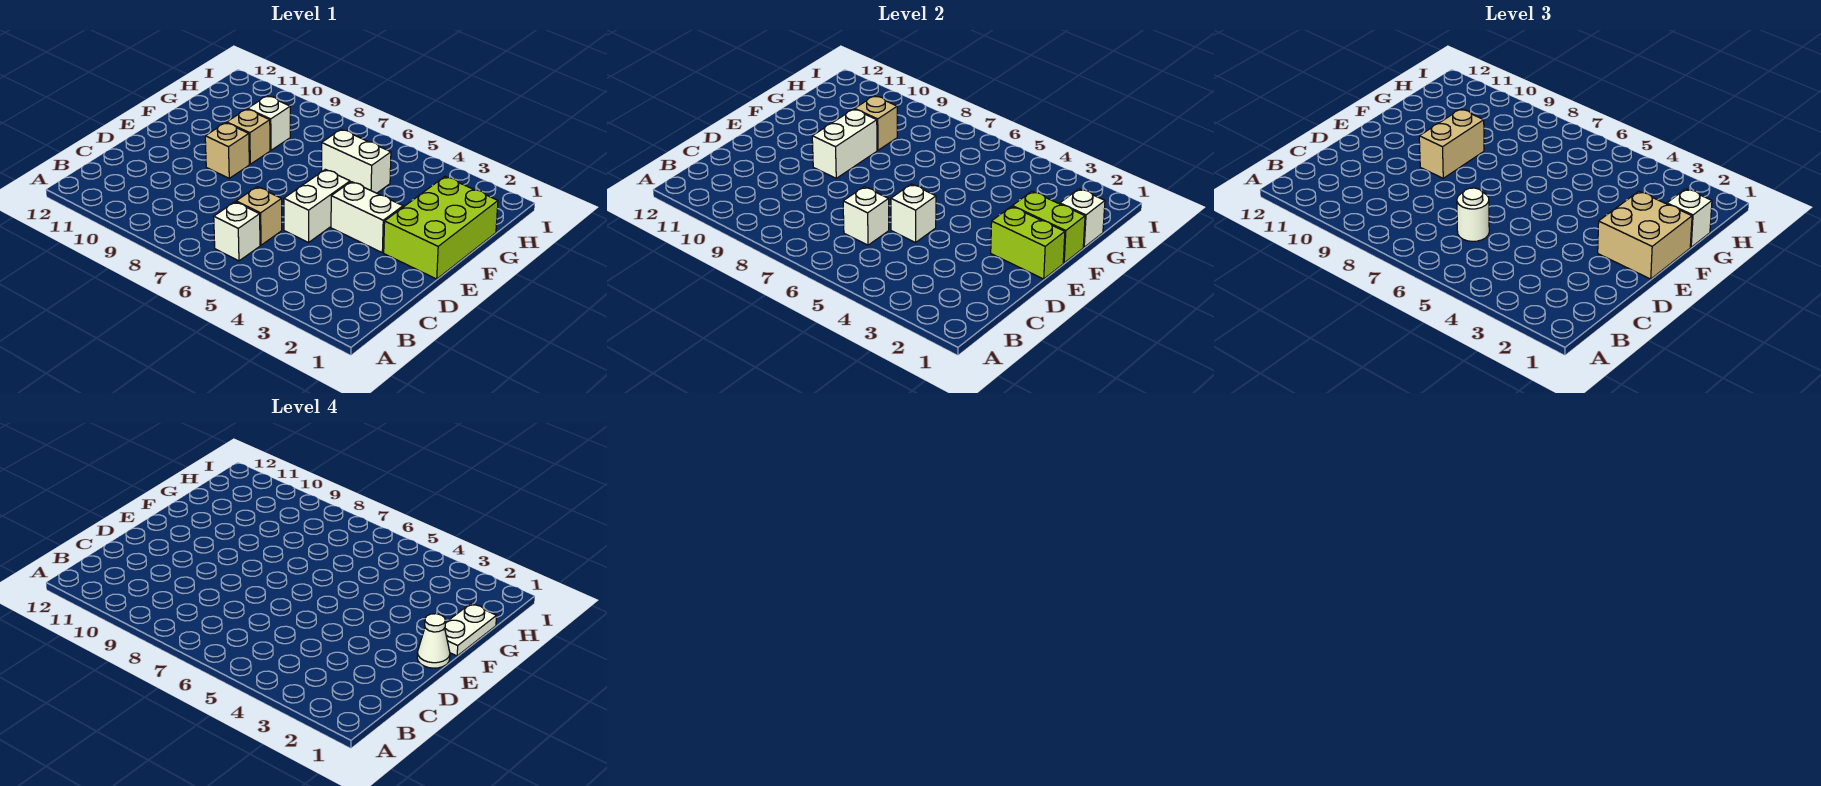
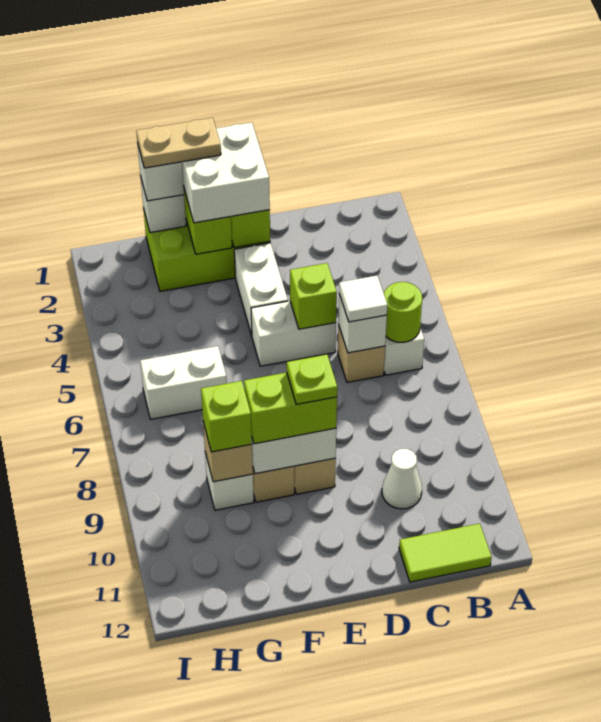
none -> lime 1x1 round brick [384,282,422,342]
none -> lime 1x2 tile [399,524,492,582]
white 1x1 round brick [1457,188,1489,241] -> white 1x1 tile [339,276,387,322]
white 1x1 brick [891,184,936,243] -> lime 1x1 brick [290,263,337,329]
tan 2x2 brick [1598,191,1692,279] -> white 2x2 brick [182,122,270,223]
white 1x1 cone [417,614,450,668] -> white 1x1 cone moved to [382,449,422,509]
tan 1x2 brick [1419,109,1484,178] -> lime 1x2 brick [244,372,337,444]
none -> lime 1x1 plate [287,354,337,404]
white 1x2 plate [445,604,497,656] -> tan 1x2 plate [136,118,221,168]
white 1x2 brick [321,129,391,193] -> white 1x2 brick turned to [140,346,227,419]
none -> lime 1x1 brick [201,381,252,452]

